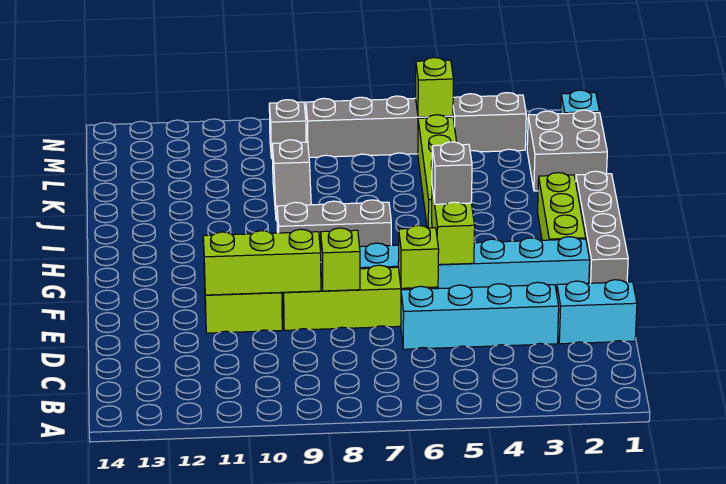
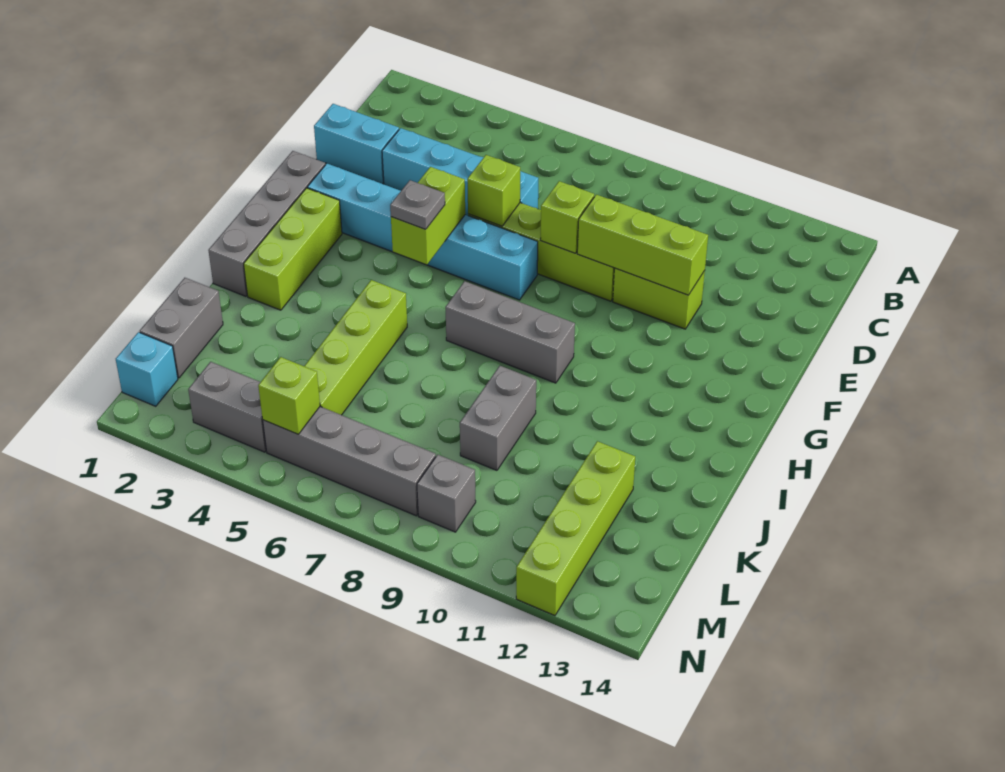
grey 1x1 brick [432,142,472,204] -> grey 1x1 plate [390,180,445,229]
grey 1x2 slope [272,140,311,221] -> grey 1x2 brick [460,366,536,470]
grey 2x2 brick [527,110,607,191] -> grey 1x2 brick [140,278,223,378]
none -> lime 1x4 brick [516,441,635,616]

